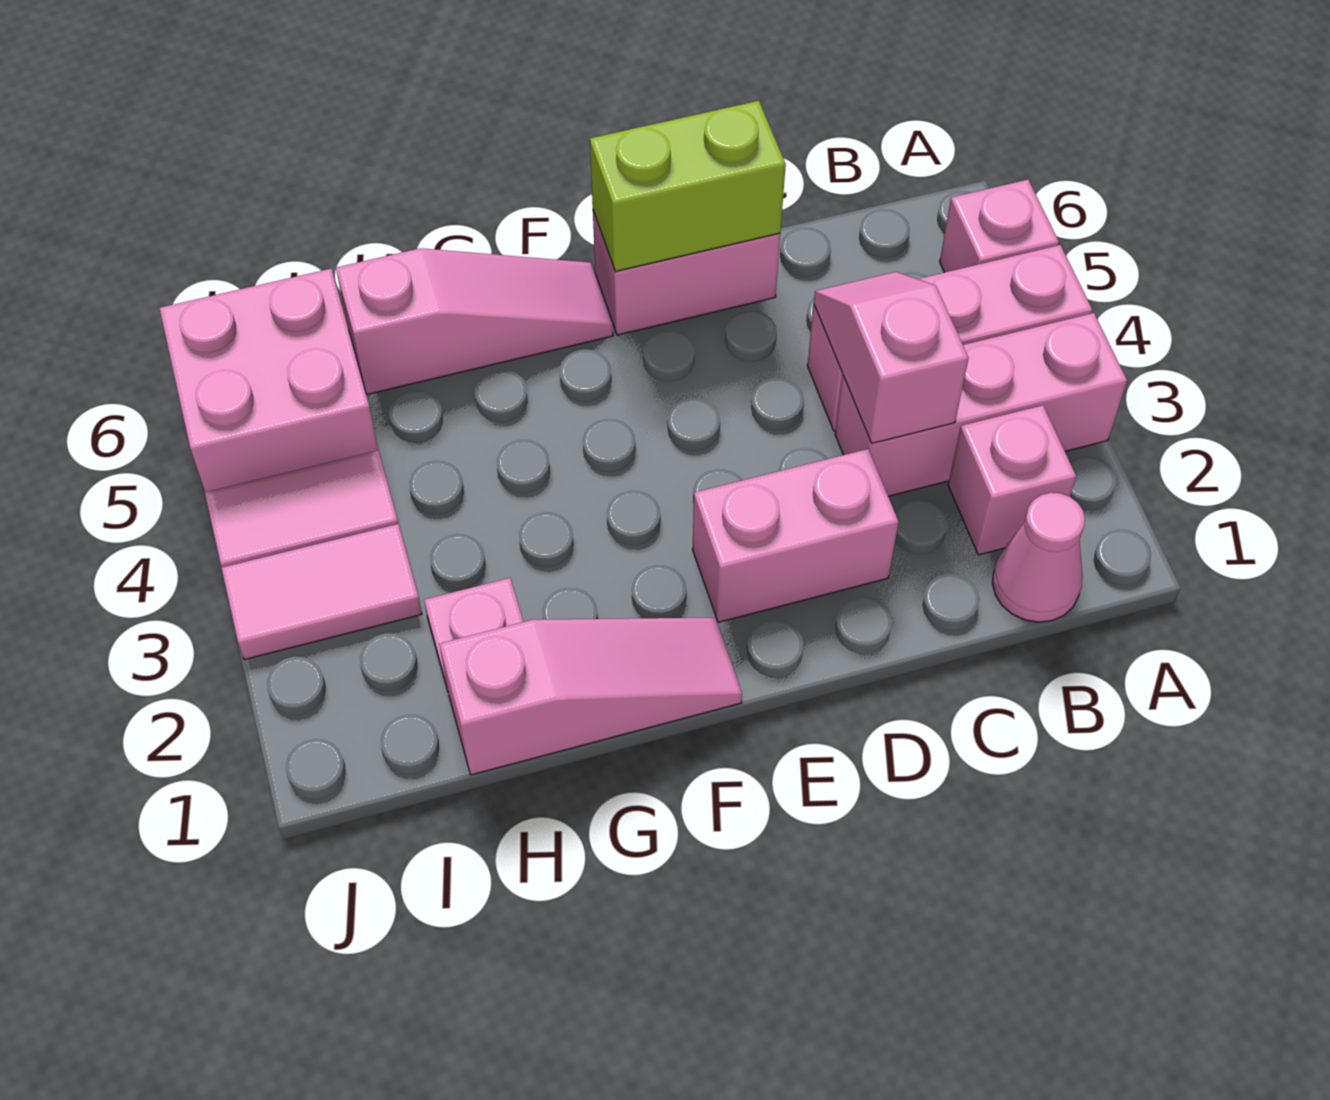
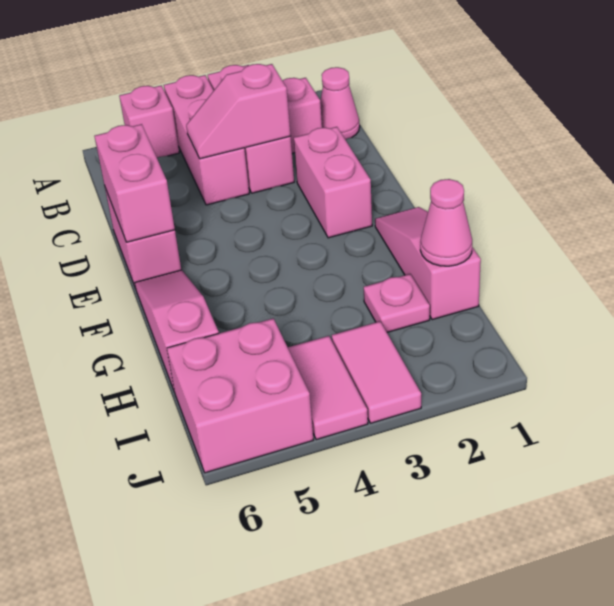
lime 1x2 brick [590,101,786,271] -> pink 1x2 brick [95,124,175,242]
none -> pink 1x1 cone [420,179,472,266]

